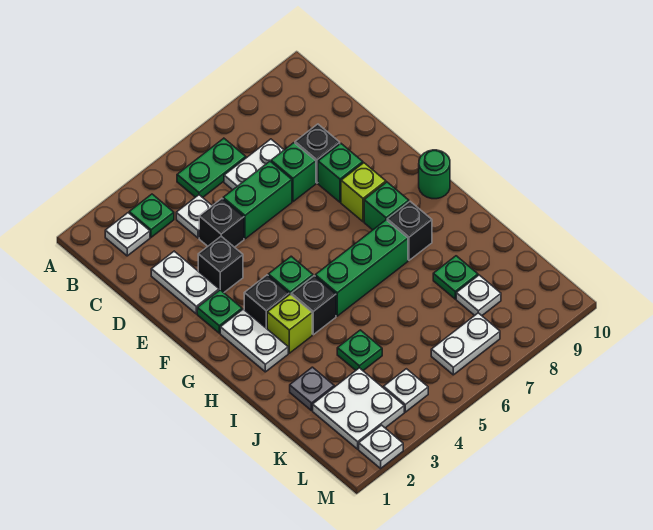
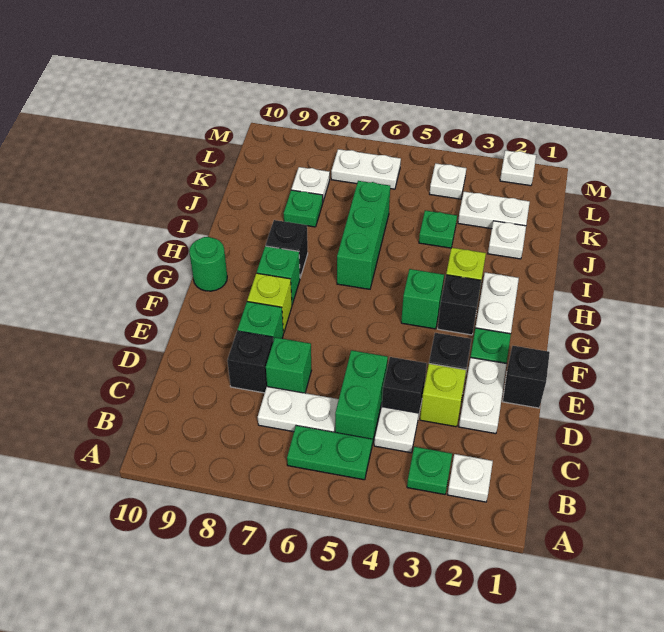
none -> lime 1x1 brick [420,364,466,427]
green 1x2 brick [223,161,292,239] -> green 1x2 brick turned to [335,350,388,445]
black 1x1 brick [291,276,336,335] -> black 1x1 brick moved to [503,346,550,408]
green 1x3 brick [315,220,408,316] -> green 1x3 brick turned to [337,181,390,289]
grey 1x1 plate [290,367,334,411] -> white 1x1 plate [488,221,526,259]
white 2x2 plate [313,368,404,449] -> white 1x2 plate [458,192,530,229]

